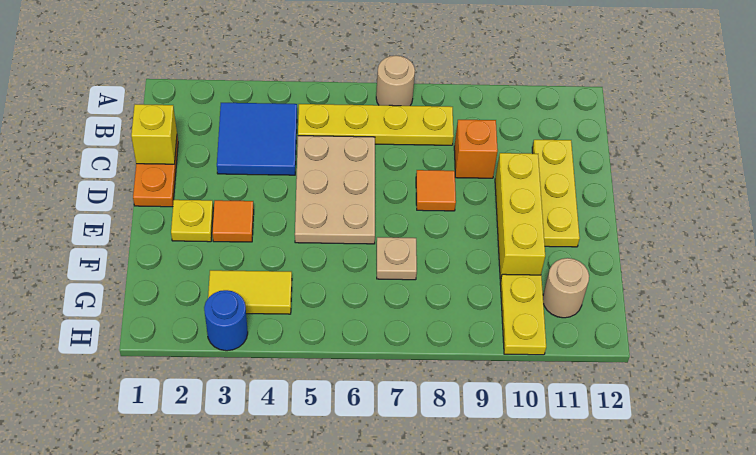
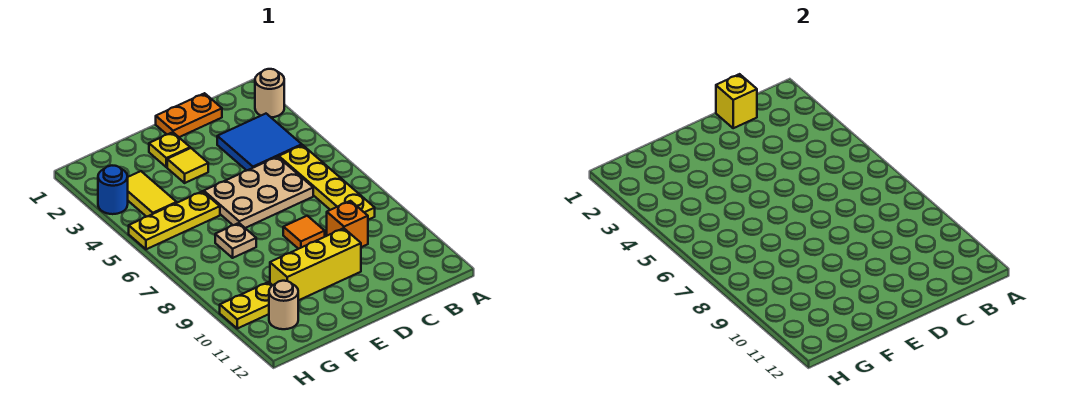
tan 1x1 round brick [376,56,415,106] -> tan 1x1 round brick moved to [255,69,284,117]
yellow 1x3 plate [532,140,580,247] -> yellow 1x3 plate moved to [129,191,220,249]
orange 1x1 tile [212,200,254,242] -> yellow 1x1 tile [167,148,208,183]

